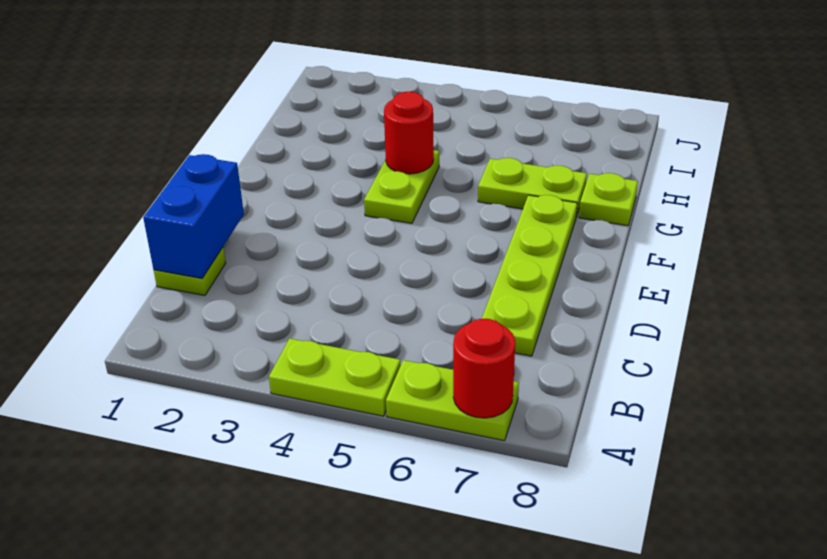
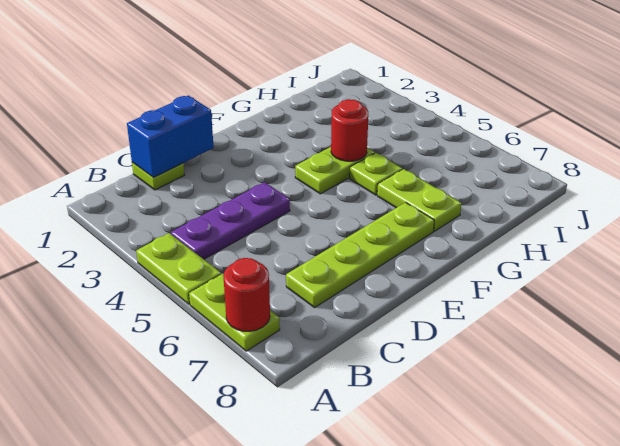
none -> purple 1x3 plate [171,182,290,259]
lime 1x1 plate [579,173,638,226] -> lime 1x1 plate moved to [350,153,402,195]

